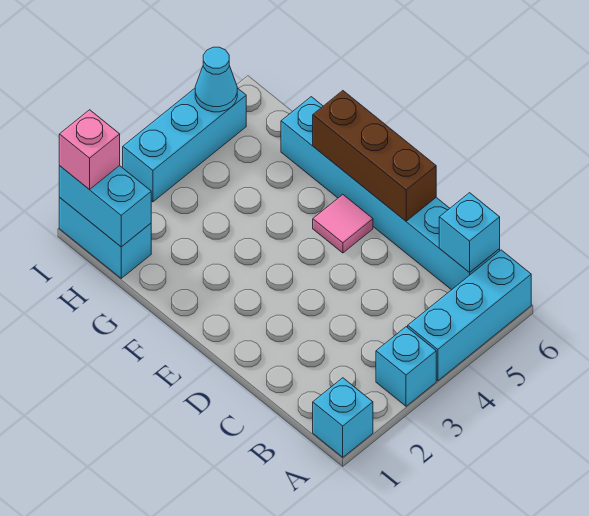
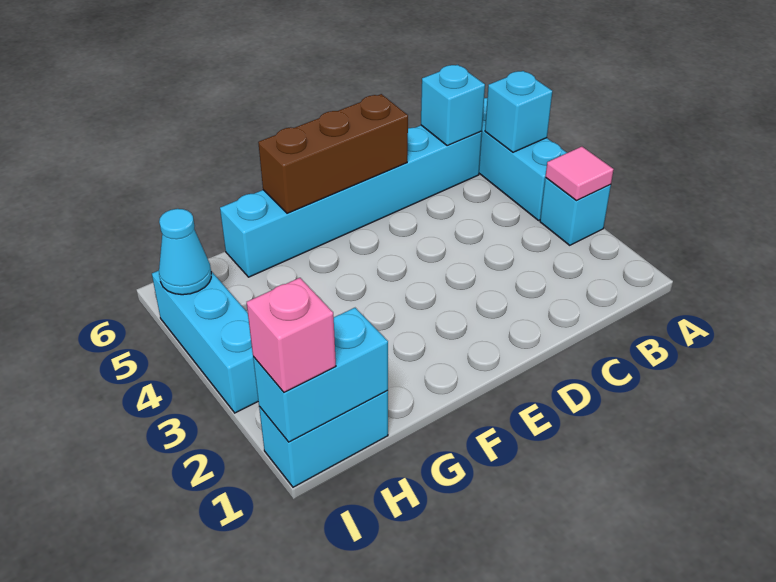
cyan 1x1 brick [313,378,373,457] -> cyan 1x1 brick moved to [485,71,552,152]
pink 1x1 tile [313,195,373,253] -> pink 1x1 tile moved to [545,147,614,201]

